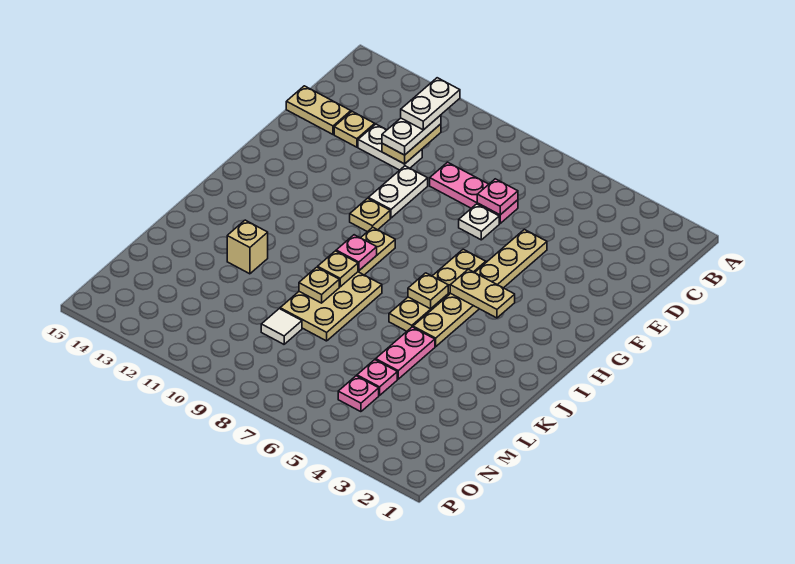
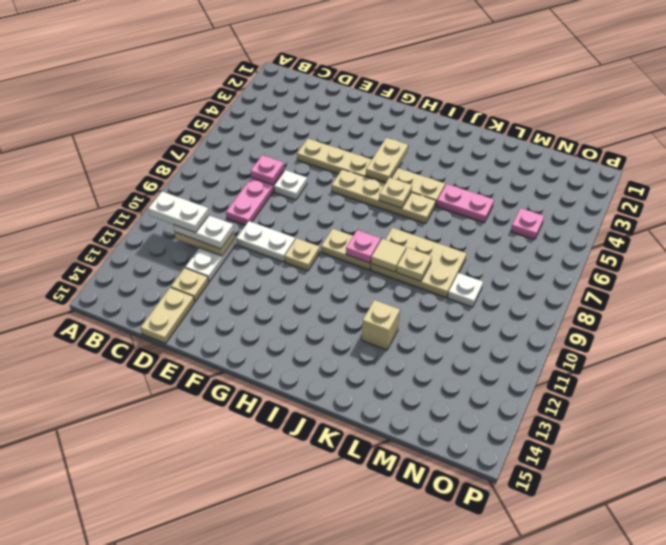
tan 1x1 plate [318,251,358,287] -> tan 1x1 tile [371,239,406,272]
pink 1x1 plate [357,360,397,395] -> none
white 1x1 tile [261,309,302,344] -> white 1x1 plate [448,273,483,307]

